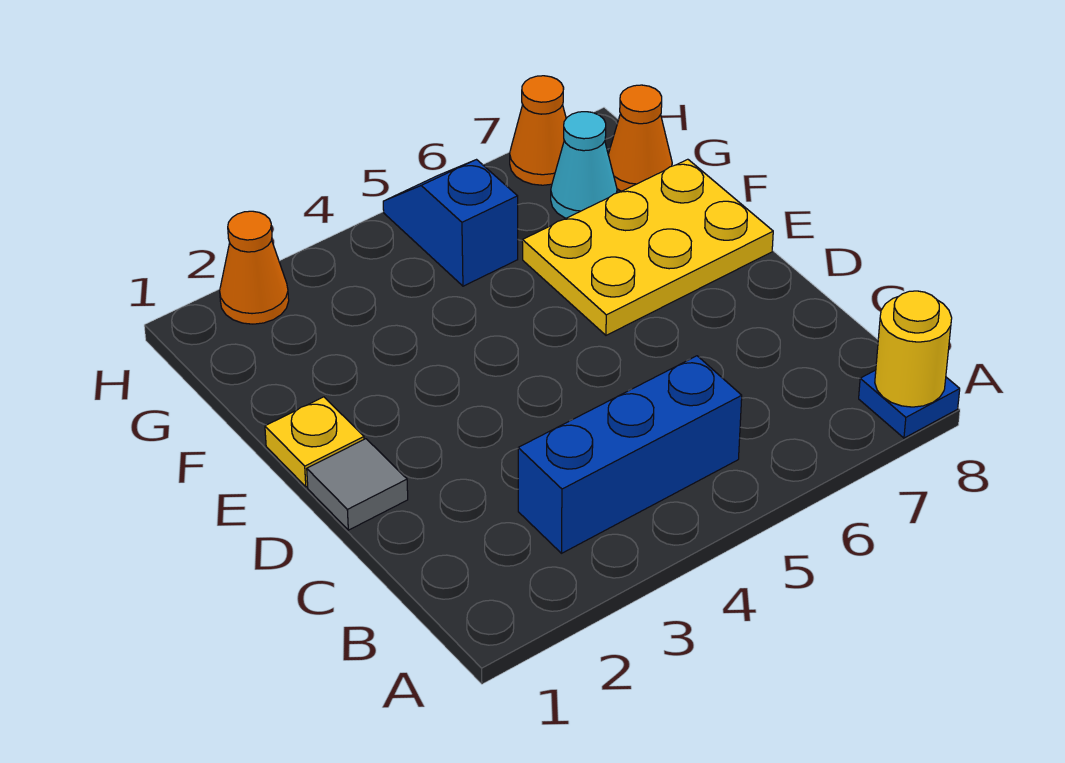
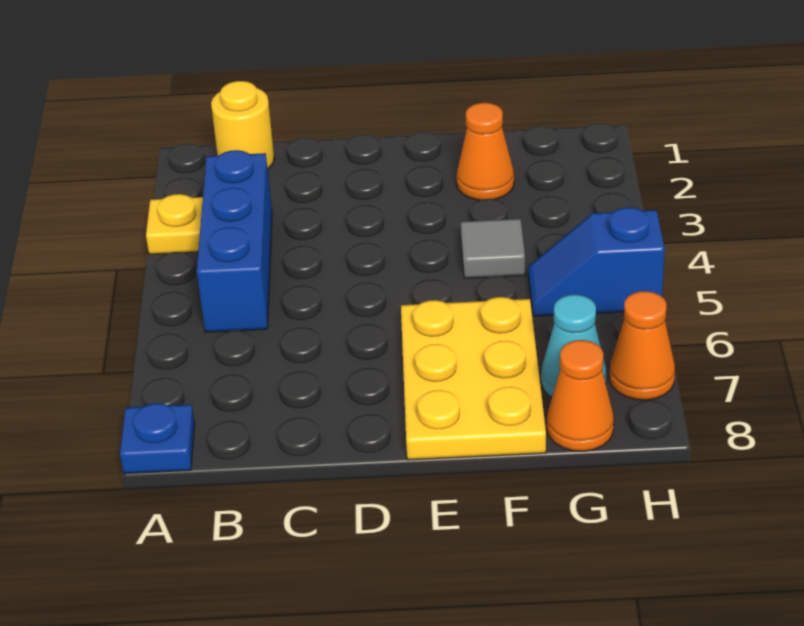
yellow 1x1 round brick [875,291,952,407] -> yellow 1x1 round brick moved to [211,81,274,169]
grey 1x1 tile [307,439,408,530] -> grey 1x1 tile moved to [461,219,525,278]
yellow 1x1 plate [265,397,364,487] -> yellow 1x1 plate moved to [146,194,203,254]
blue 1x2 slope [383,160,518,286] -> blue 1x2 slope turned to [528,207,665,316]
orange 1x1 cone [220,211,289,324] -> orange 1x1 cone moved to [456,103,514,200]

